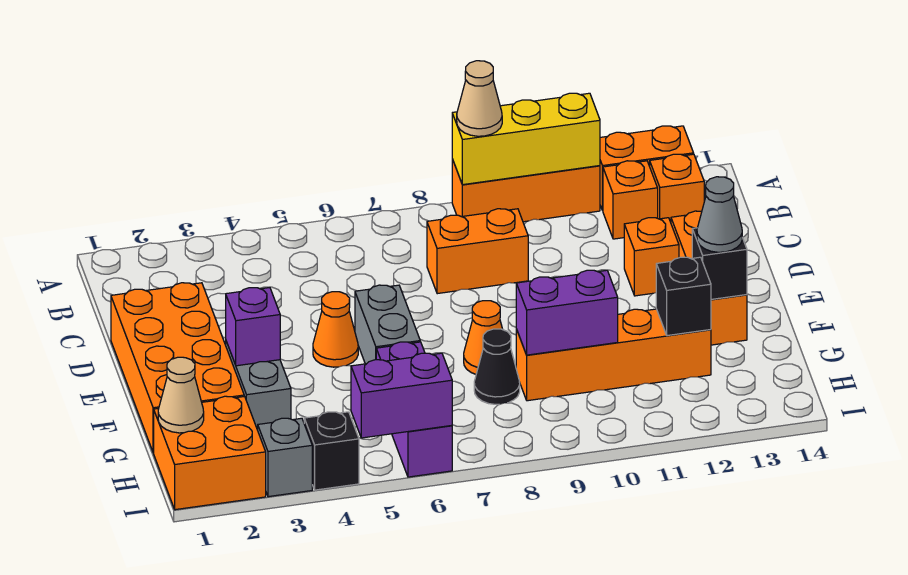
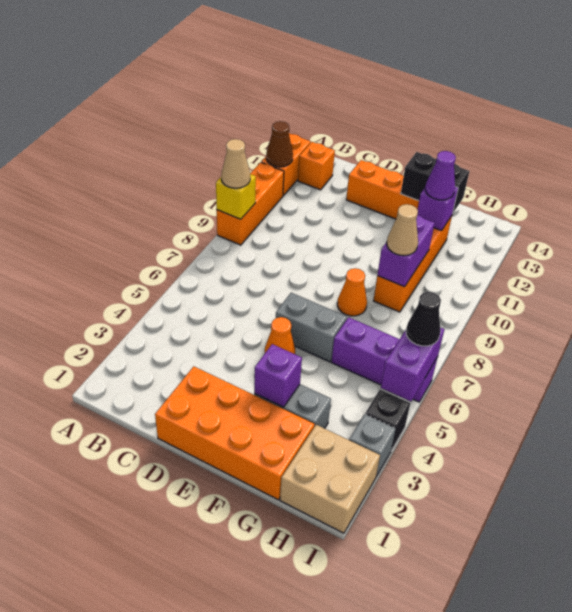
yellow 1x3 brick [452,93,600,185] -> yellow 1x1 brick [216,174,256,219]
none -> brown 1x1 cone [266,121,293,167]
orange 1x1 brick [603,161,658,239] -> none
orange 1x2 brick [427,209,528,294] -> none
orange 1x1 brick [624,218,679,296] -> none
black 1x1 brick [692,228,747,299] -> black 1x2 brick [401,152,469,213]
grey 1x1 cone [697,177,742,252] -> none
black 1x1 cone [474,329,520,404] -> black 1x1 cone moved to [406,292,441,346]
black 1x1 brick [656,257,711,336] -> purple 1x1 brick [417,186,458,231]
none -> purple 1x1 cone [425,151,456,200]
orange 2x2 brick [154,396,266,510] -> tan 2x2 brick [280,425,380,533]
tan 1x1 cone [158,357,204,433] -> tan 1x1 cone moved to [387,204,418,256]

